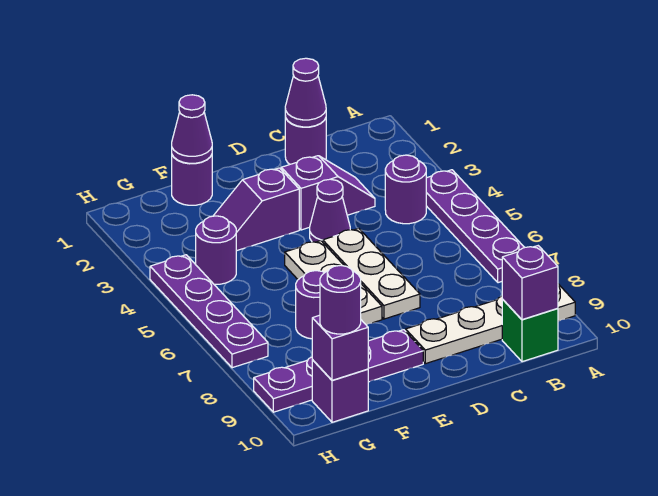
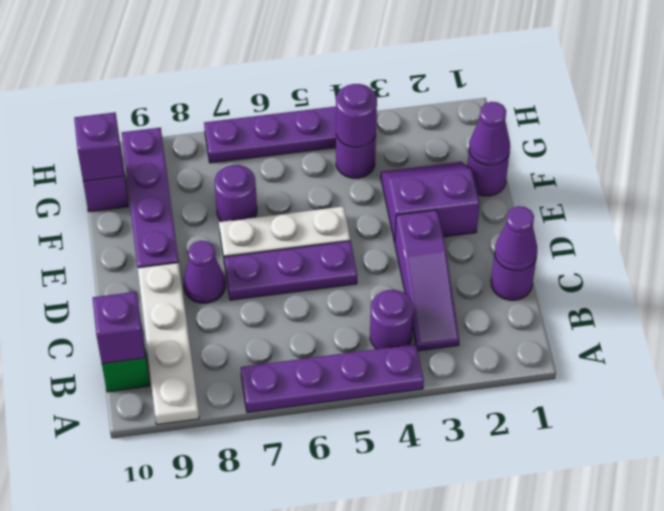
purple 1x2 slope [281,156,375,230] -> purple 1x3 slope [395,210,459,351]
purple 1x1 cone [310,179,350,242] -> purple 1x1 cone moved to [184,241,225,303]
white 1x3 plate [323,228,420,319] -> purple 1x3 plate [224,241,357,300]
purple 1x2 slope [213,168,299,251] -> purple 2x2 slope [381,162,480,243]
purple 1x1 round brick [320,265,361,334] -> purple 1x1 round brick moved to [336,84,377,147]

